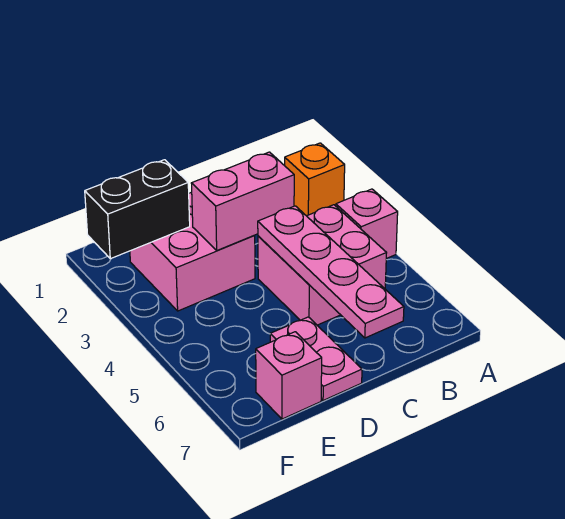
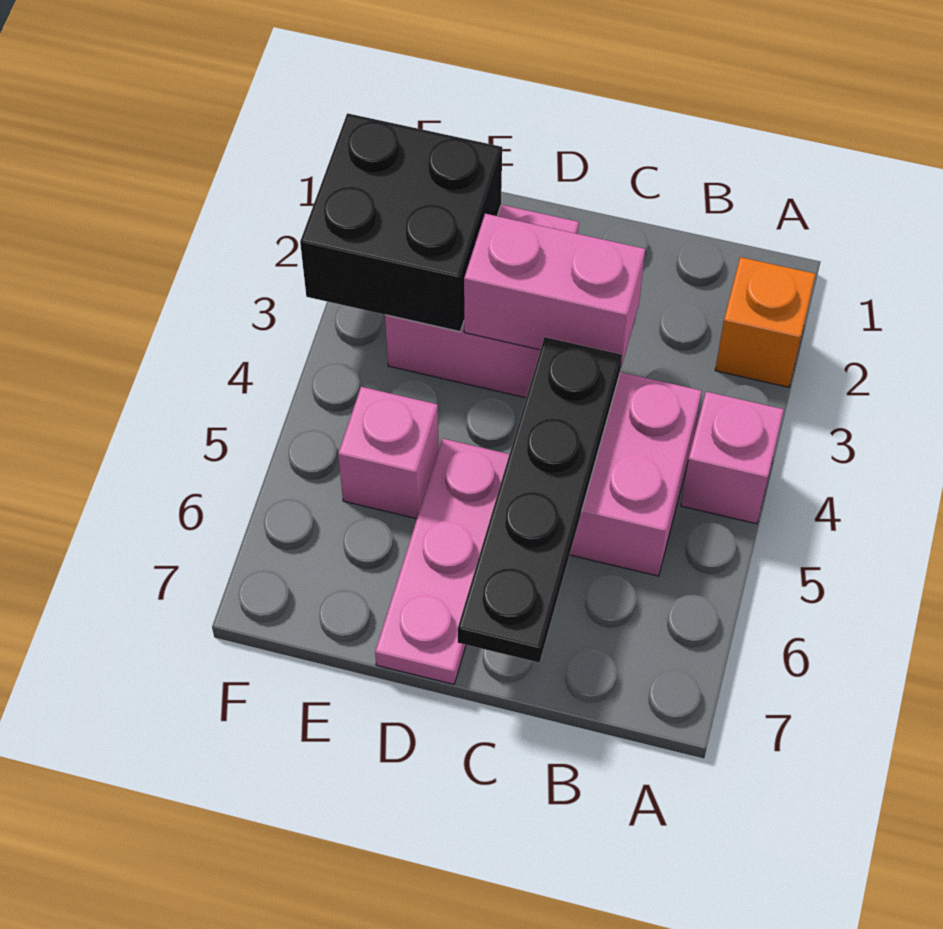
pink 1x4 plate [258,206,404,338] -> black 1x4 plate [458,337,622,663]
pink 1x2 plate [270,317,362,401] -> pink 1x3 plate [375,439,509,684]
black 1x2 brick [85,160,190,259] -> black 2x2 brick [300,113,502,332]
pink 1x1 brick [256,332,322,419] -> pink 1x1 brick moved to [338,387,439,519]

